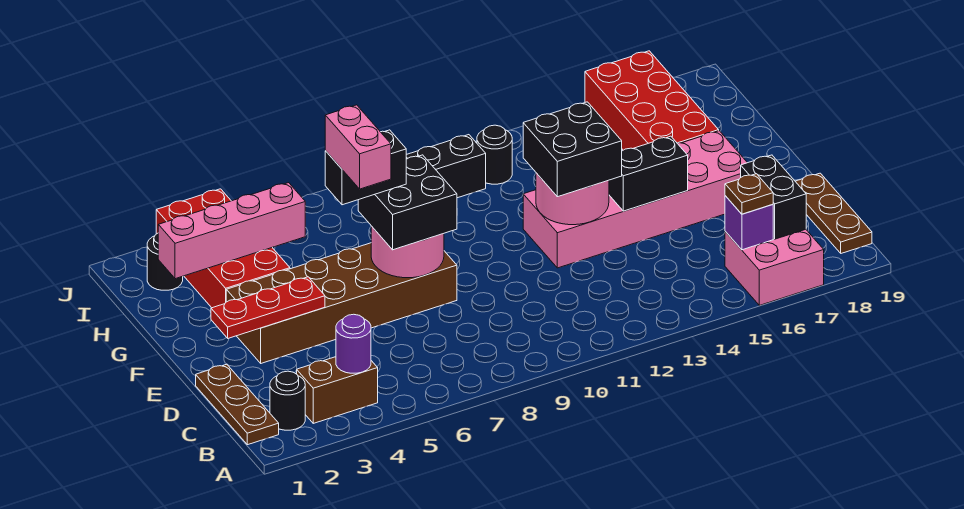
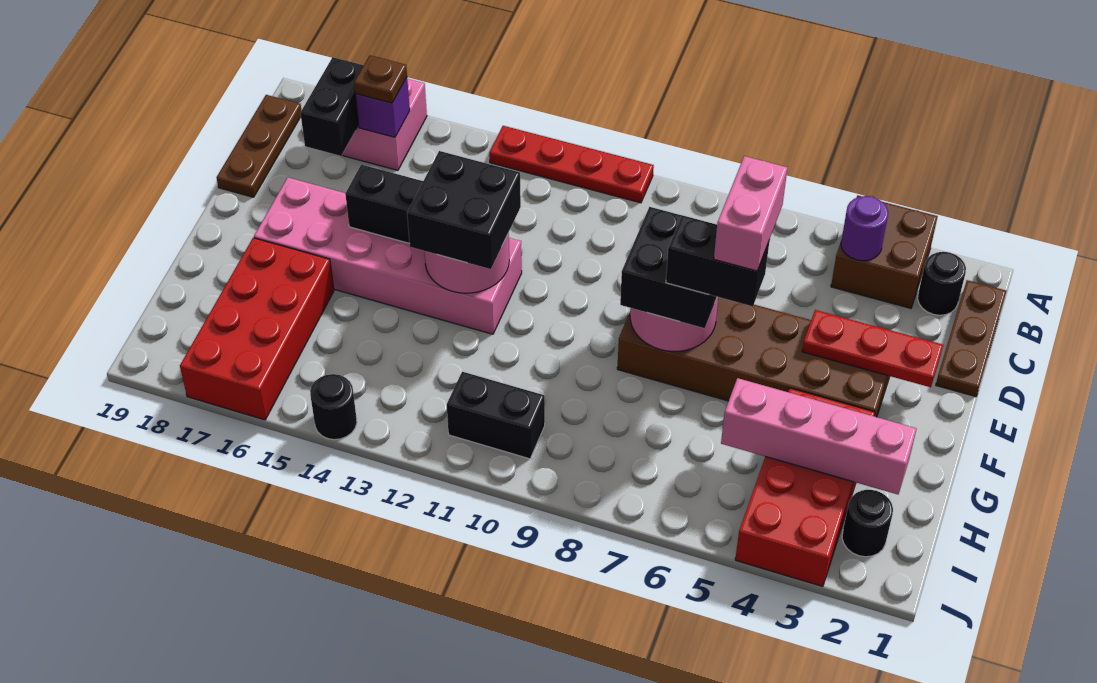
none -> red 1x4 plate [489,126,654,203]
brown 1x2 brick [297,357,378,423] -> brown 2x2 brick [831,195,938,308]
black 1x1 round brick [477,125,512,184] -> black 1x1 round brick moved to [310,374,357,440]

